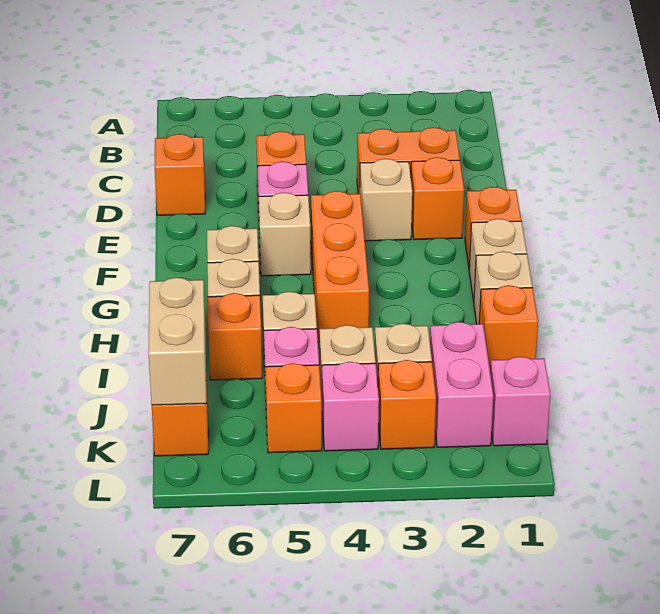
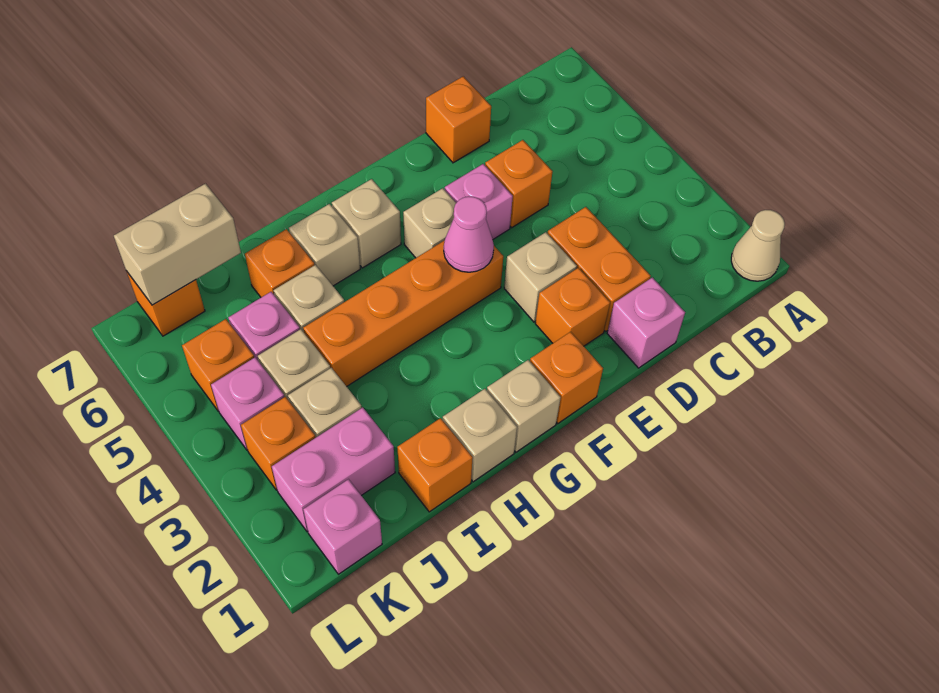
none -> tan 1x1 cone [731,210,785,281]
none -> pink 1x1 brick [607,277,685,368]
orange 1x3 brick [311,191,369,342] -> orange 1x4 brick [303,240,503,387]
none -> pink 1x1 cone [444,196,494,272]

